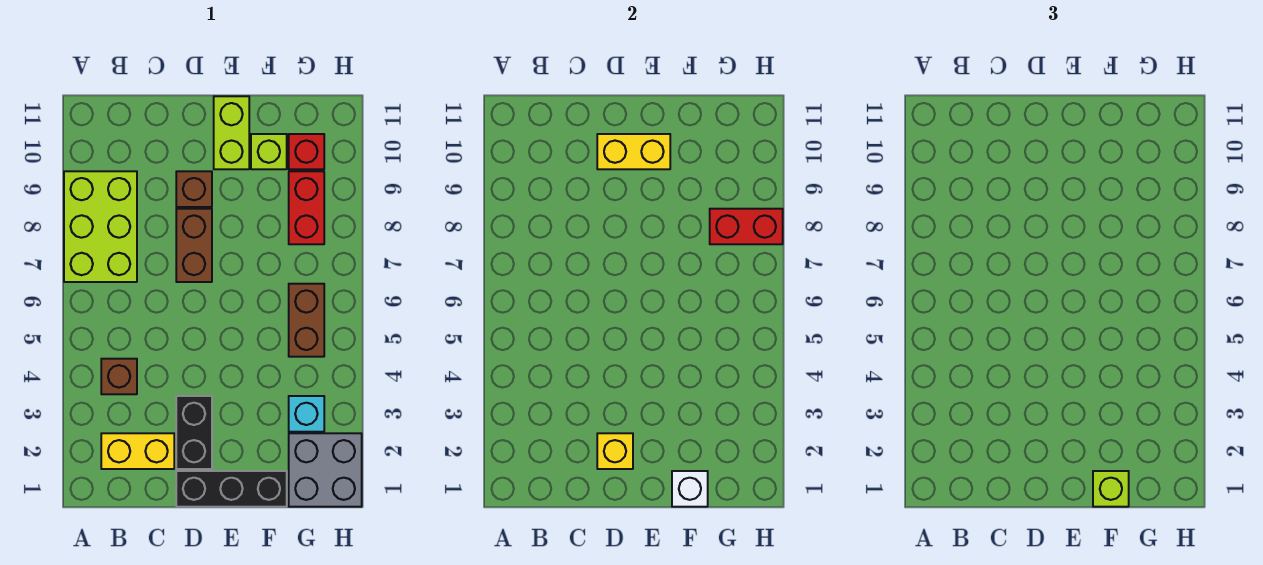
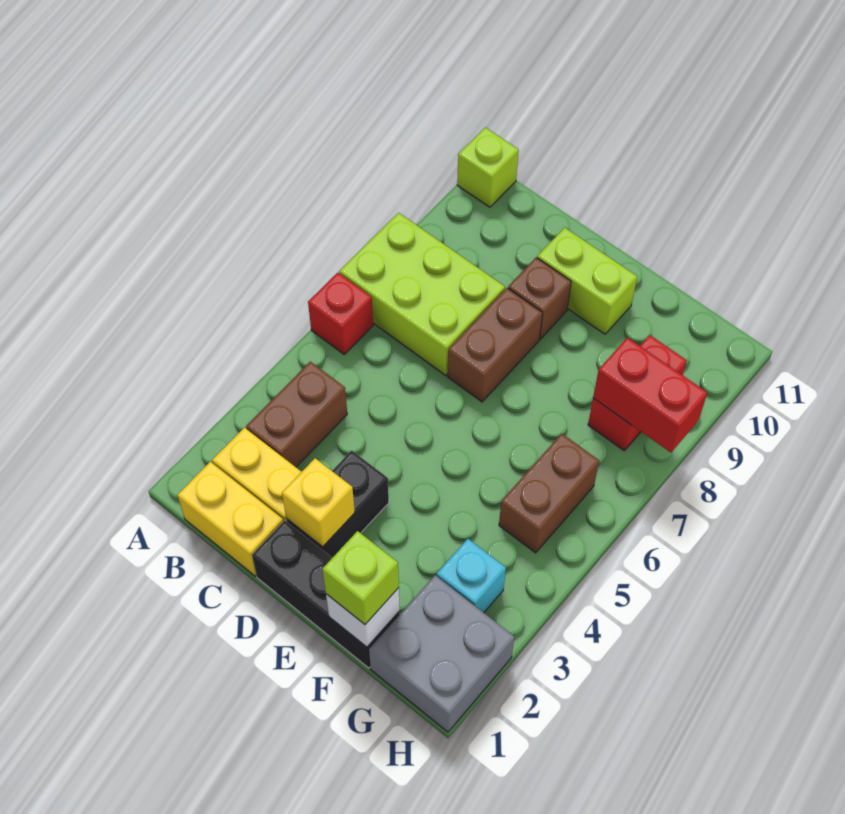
lime 2x3 brick [64,171,137,282] -> lime 2x3 brick turned to [339,213,505,375]
brown 1x1 brick [101,359,137,394] -> brown 1x2 brick [246,361,347,467]
yellow 1x2 brick [597,134,670,169] -> yellow 1x2 brick moved to [177,462,283,576]
lime 1x2 brick [214,96,249,169] -> lime 1x2 brick turned to [537,228,637,334]
lime 1x1 brick [251,134,287,169] -> lime 1x1 brick moved to [457,127,519,207]
red 1x1 brick [289,134,324,169] -> red 1x1 brick moved to [308,273,373,354]

